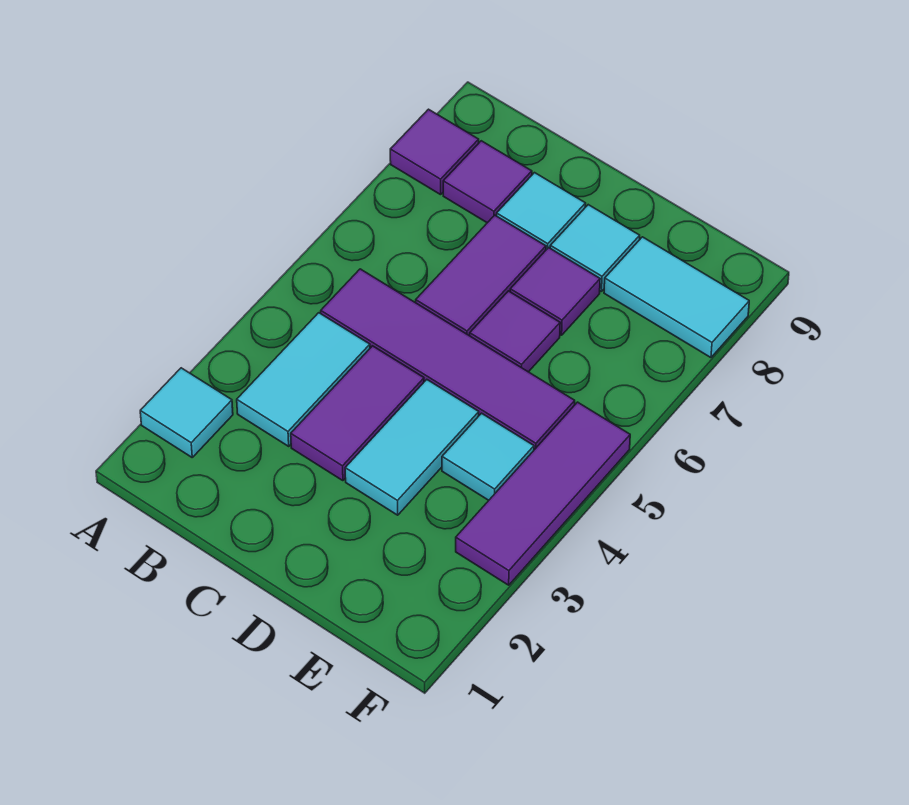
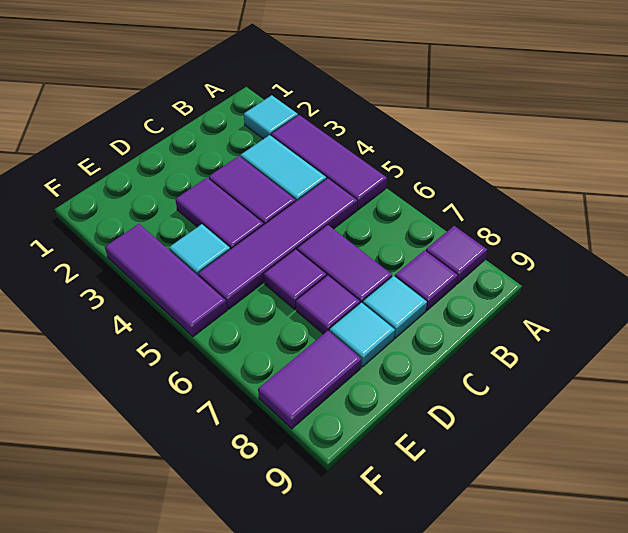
none -> purple 1x3 tile [271,115,387,210]
cyan 1x2 tile [345,380,479,515] -> purple 1x2 tile [175,178,264,250]
cyan 1x2 tile [604,237,749,358] -> purple 1x2 tile [258,331,361,429]

